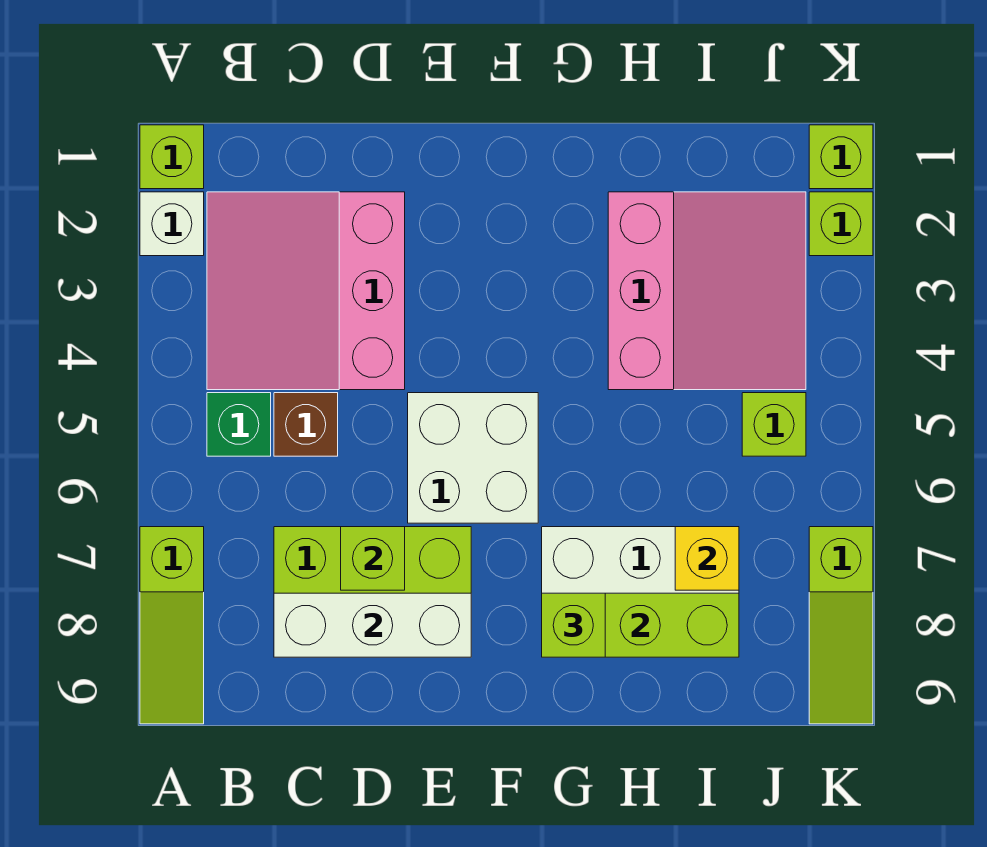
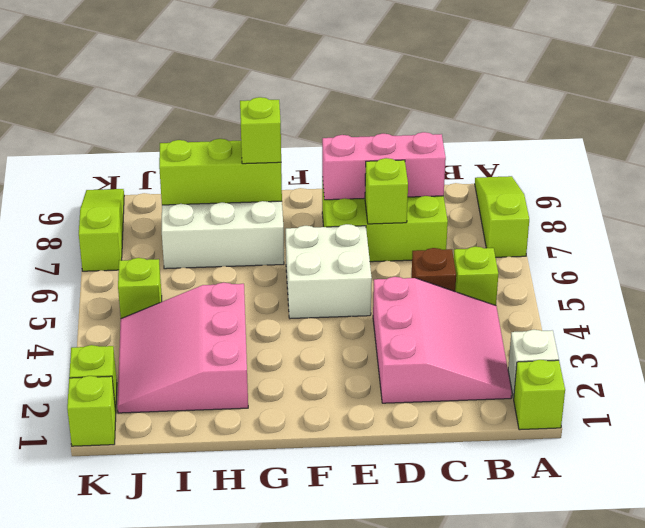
green 1x1 brick [207,393,271,456] -> lime 1x1 brick [454,246,498,305]
white 1x3 brick [274,593,471,657] -> pink 1x3 brick [322,132,446,200]
yellow 1x1 brick [675,527,739,590] -> none

